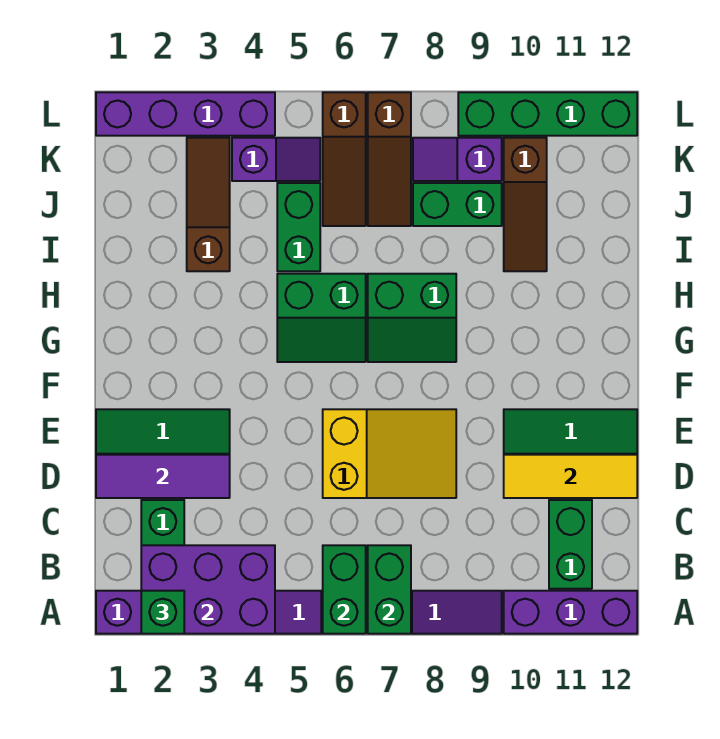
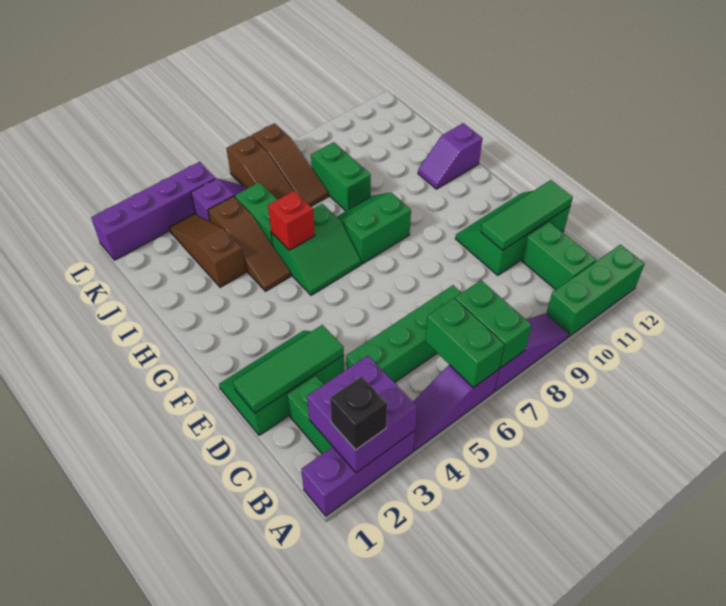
purple 2x3 brick [141,545,275,634] -> purple 2x2 brick [307,356,417,473]
green 1x1 brick [141,591,184,634] -> black 1x1 brick [330,376,387,450]
purple 1x3 brick [504,591,637,634] -> green 1x3 brick [546,245,645,337]
purple 1x3 tile [96,455,230,498] -> green 1x3 tile [233,325,344,413]
yellow 2x3 slope [323,409,456,498] -> none
yellow 1x3 tile [504,455,637,498] -> green 1x3 tile [481,180,573,250]
green 2x2 slope [368,274,456,362] -> green 2x2 slope turned to [337,192,411,264]
none -> red 1x1 brick [268,191,315,250]
brown 1x3 slope [504,138,547,271] -> brown 1x3 slope moved to [208,196,291,291]
green 1x2 brick [413,183,502,226] -> green 1x2 brick turned to [311,142,371,211]
purple 1x2 slope [413,138,502,181] -> purple 1x2 slope moved to [418,123,482,189]
green 1x4 brick [458,92,637,136] -> green 1x4 brick moved to [346,285,461,383]

